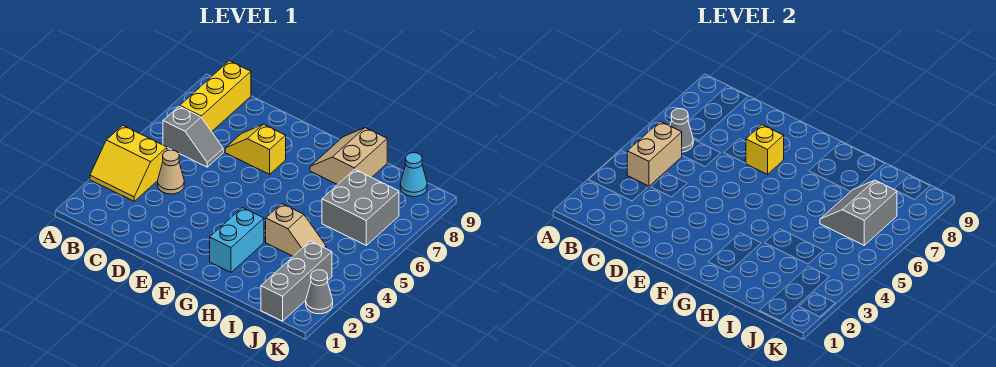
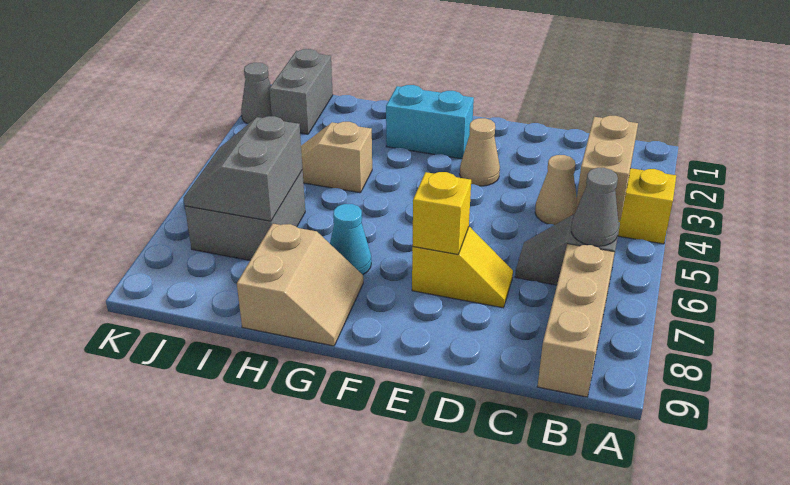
yellow 1x3 brick [180,61,251,132] -> tan 1x3 brick [537,244,614,397]
none -> tan 1x1 cone [460,118,500,186]
cyan 1x2 brick [210,208,264,272] -> cyan 1x2 brick turned to [386,85,474,159]
grey 2x2 slope [820,180,897,245] -> grey 2x2 slope turned to [183,116,303,221]
grey 1x3 brick [261,241,332,321] -> grey 1x2 brick [269,49,333,134]
cyan 1x1 cone [400,153,427,197] -> cyan 1x1 cone moved to [330,204,371,275]

